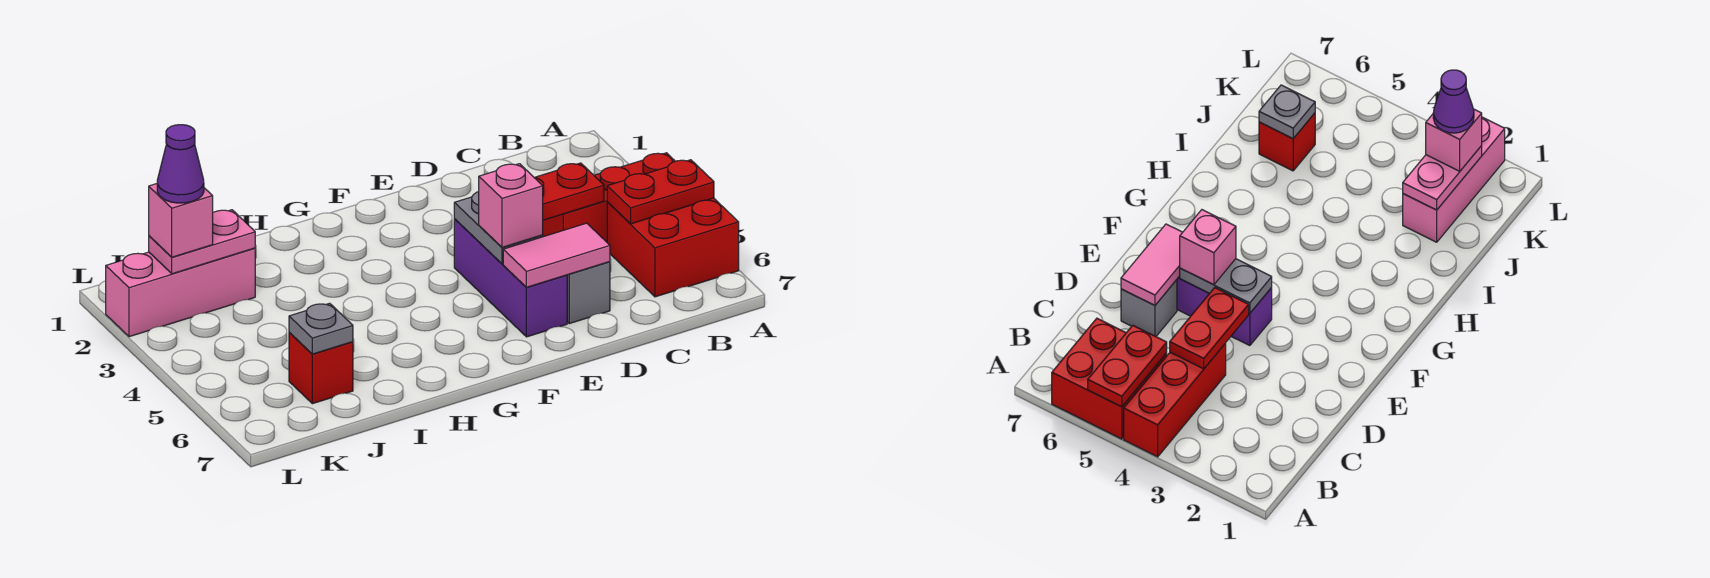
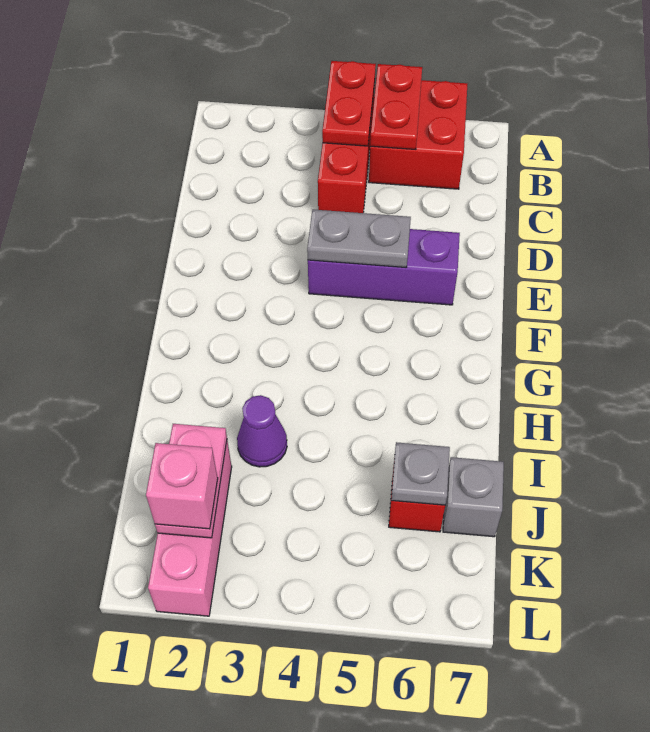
red 1x2 plate [534,163,604,220] -> red 1x2 plate moved to [322,61,376,146]
grey 1x1 brick [567,262,610,324] -> grey 1x1 brick moved to [443,457,504,537]
pink 1x2 tile [503,223,610,287] -> none
pink 1x1 brick [479,164,543,247] -> none
purple 1x1 cone [157,125,204,203] -> purple 1x1 cone moved to [237,395,287,467]

